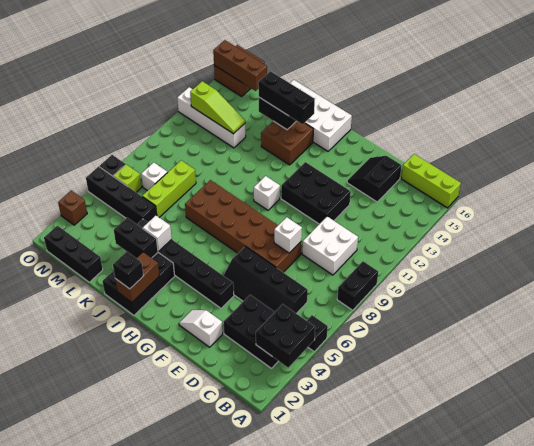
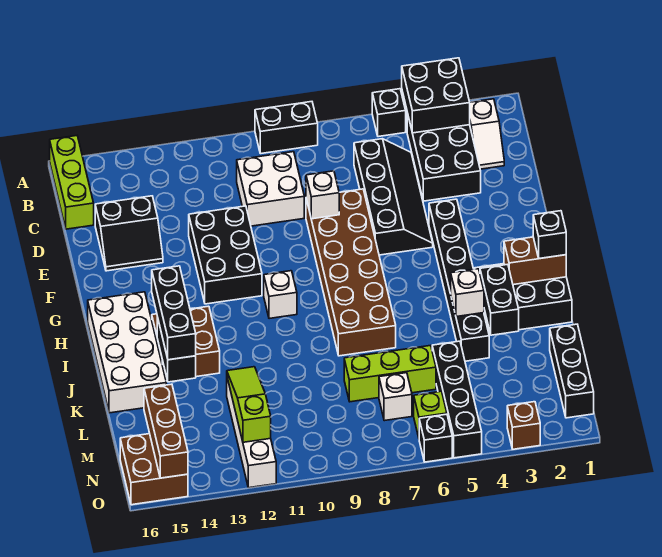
white 1x2 slope [179,310,223,347] -> white 1x2 slope moved to [470,99,504,169]

